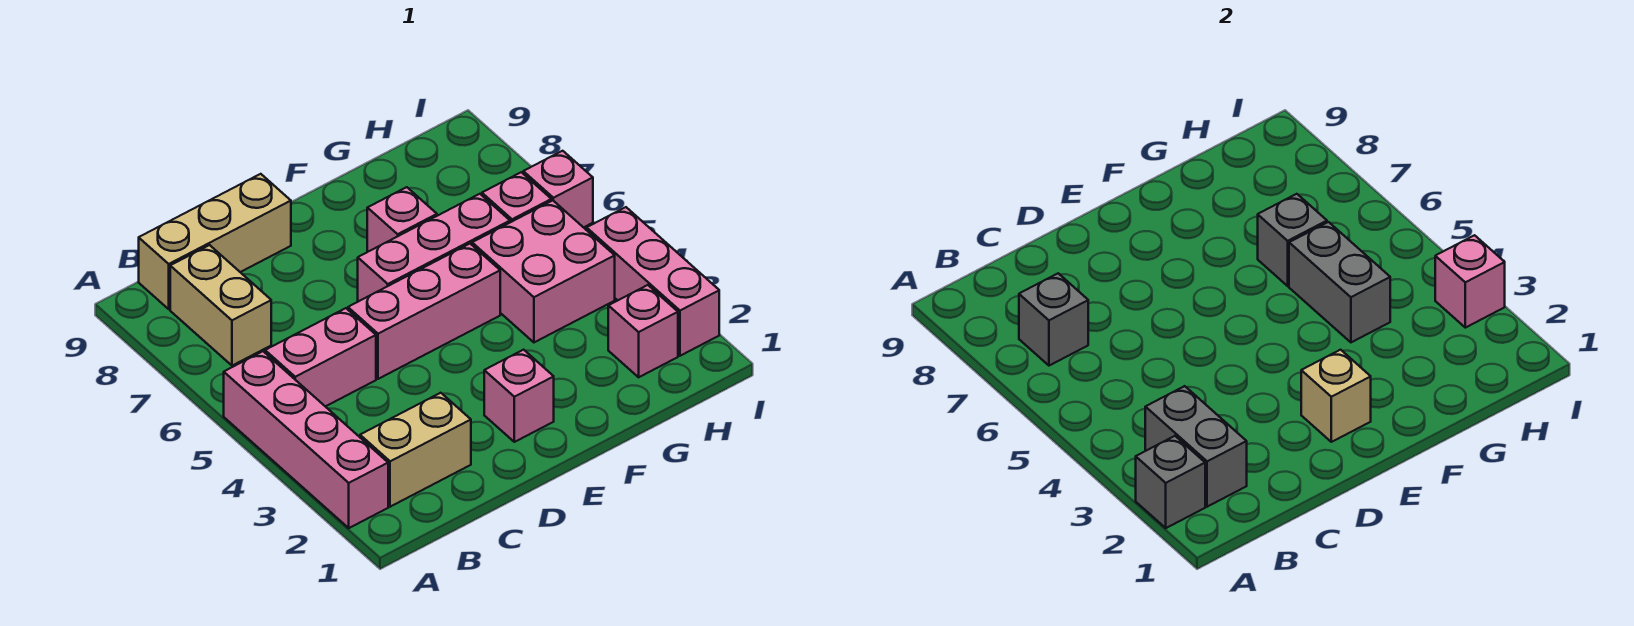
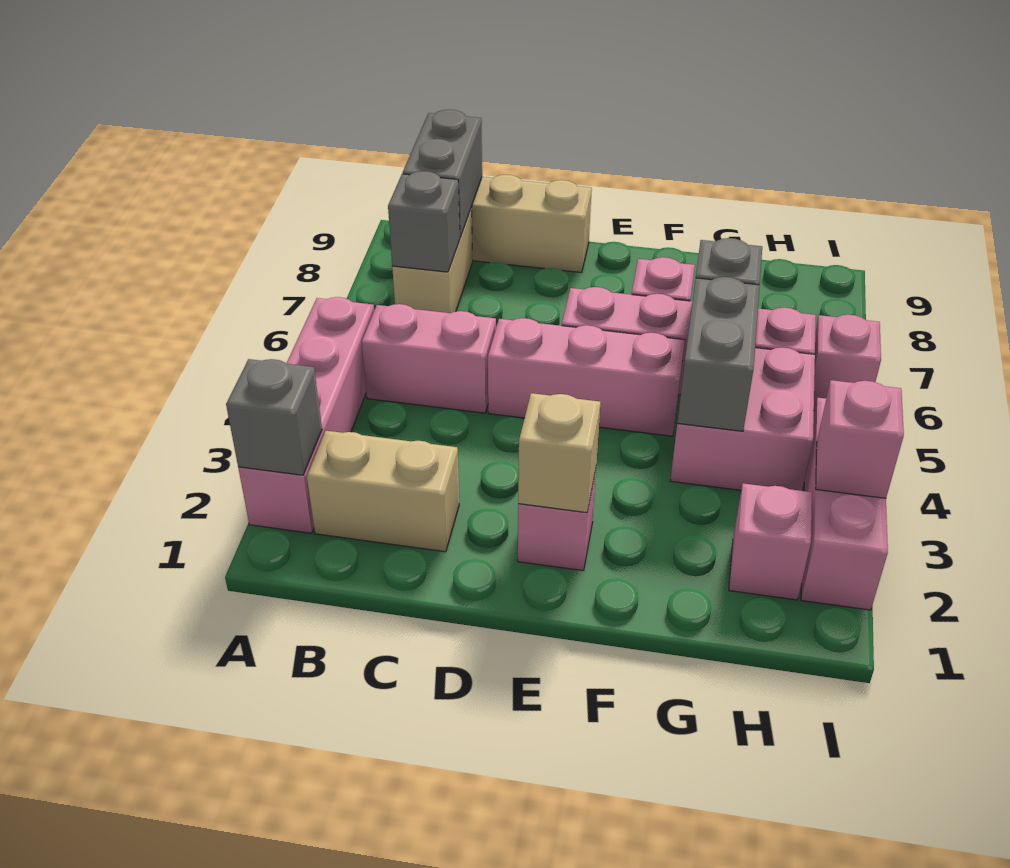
grey 1x2 brick [1145,386,1247,507] -> grey 1x2 brick moved to [403,110,482,237]

